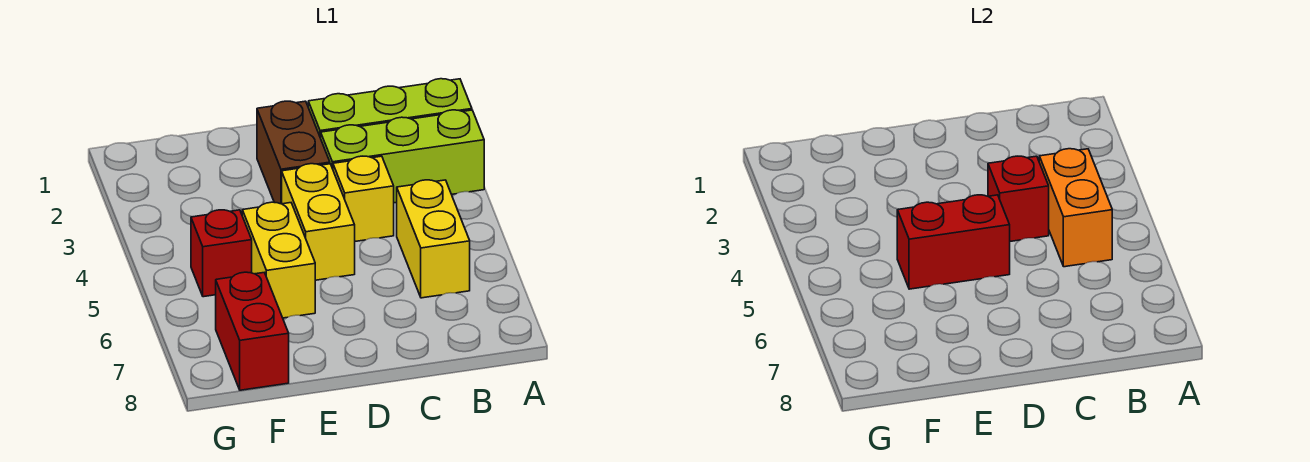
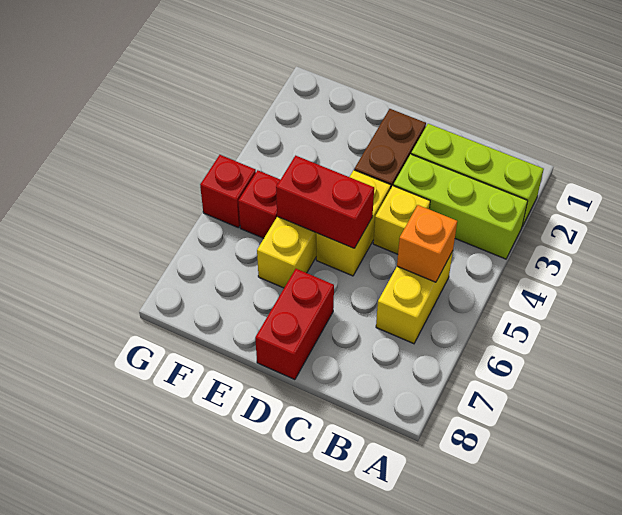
orange 1x2 brick [1039,149,1112,267] -> orange 1x1 brick [397,205,457,282]
red 1x1 brick [988,156,1049,241] -> red 1x1 brick moved to [200,155,256,228]
red 1x2 brick [216,272,289,390] -> red 1x2 brick moved to [255,269,334,380]

